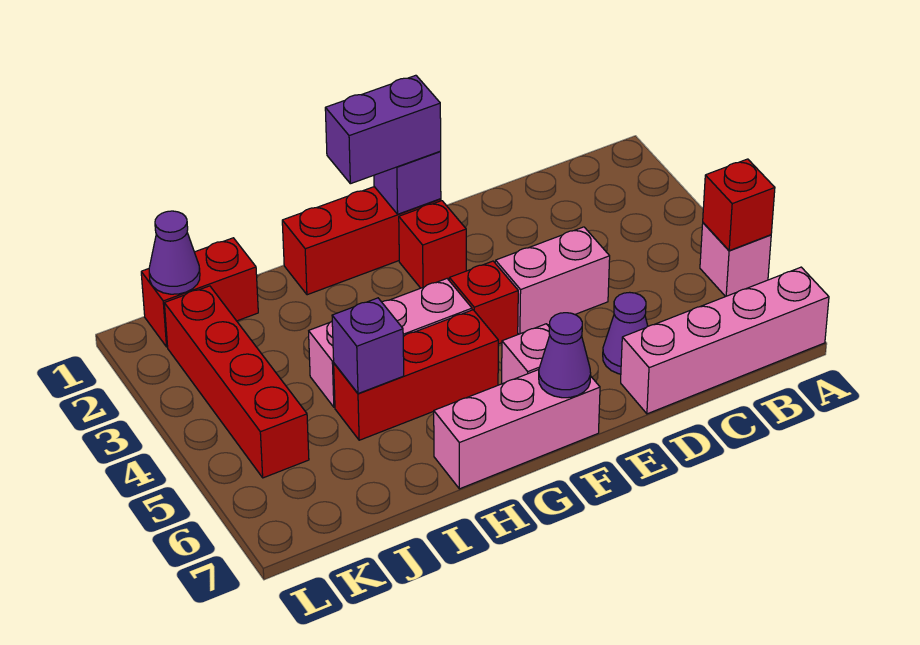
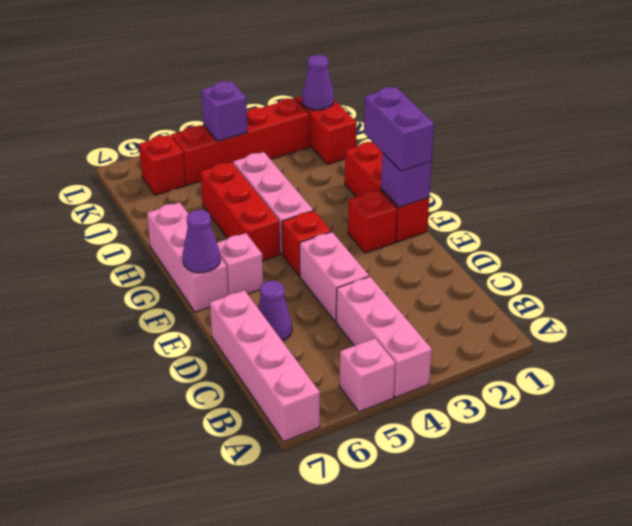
none -> pink 1x3 brick [336,277,432,397]
red 1x1 brick [703,159,775,251] -> red 1x1 brick moved to [139,135,186,195]
purple 1x1 brick [332,298,404,394] -> purple 1x1 brick moved to [201,81,248,141]

